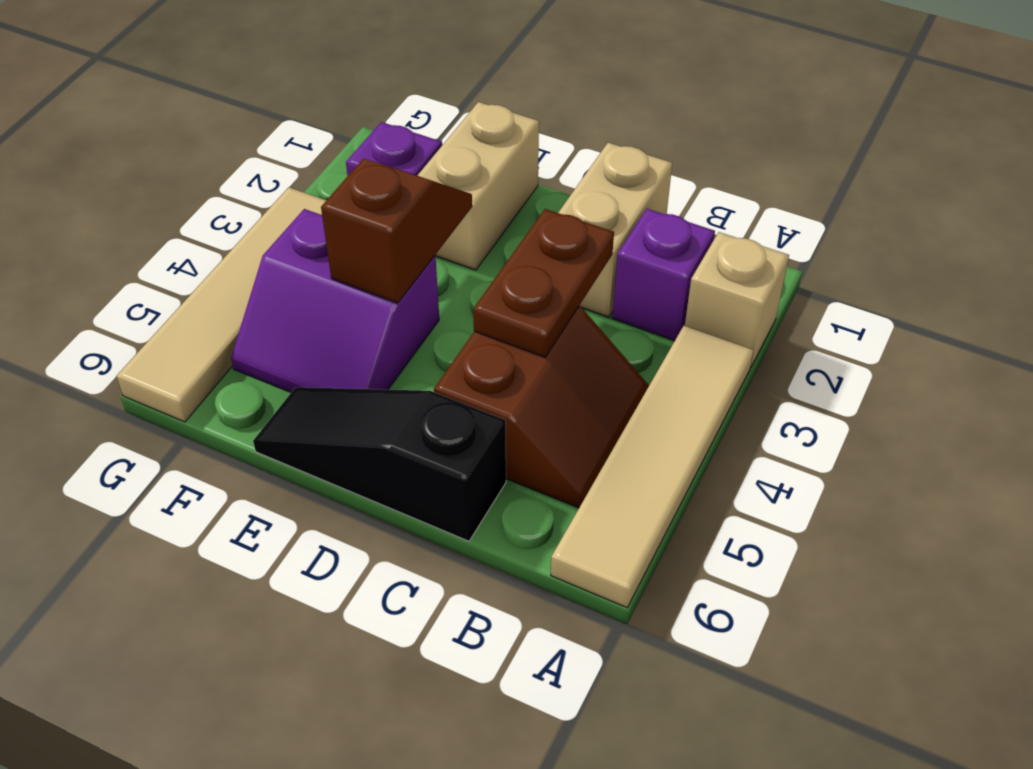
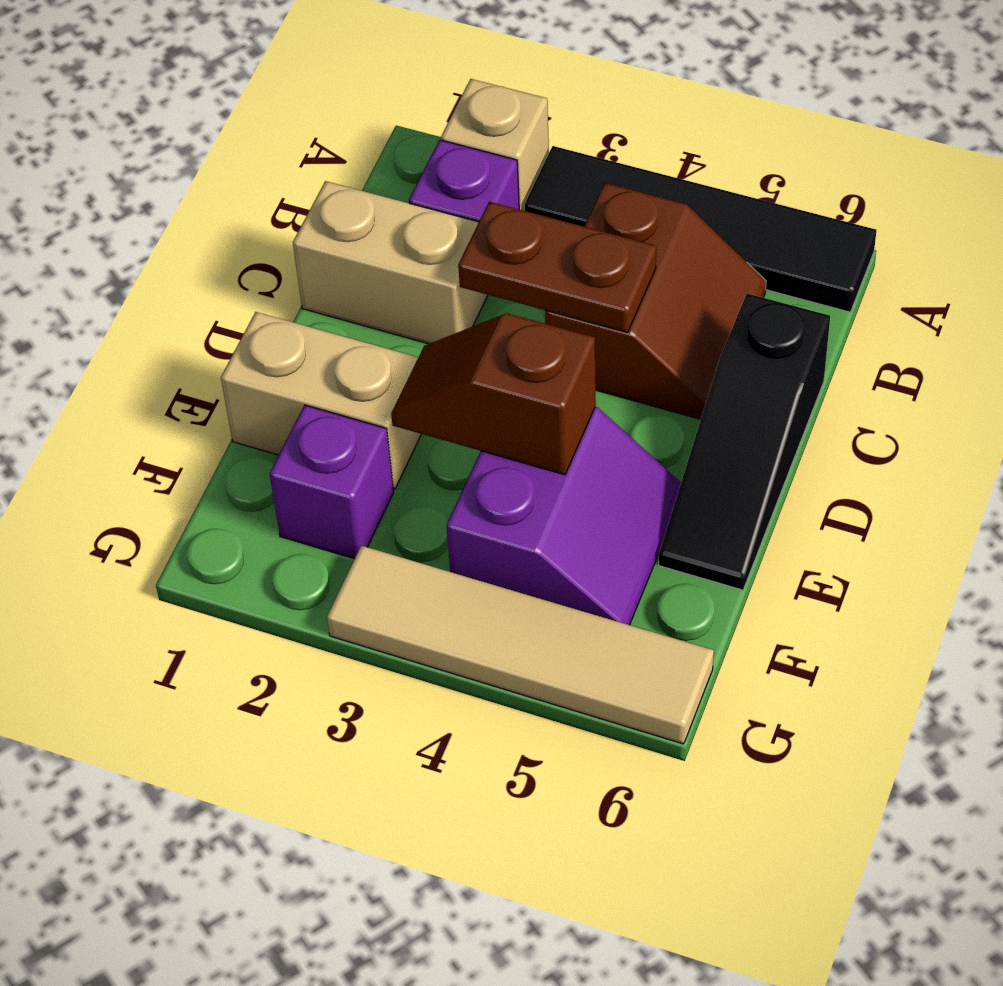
tan 1x4 tile [551,326,754,608] -> black 1x4 tile [525,146,876,312]
brown 2x2 slope [434,306,649,508] -> brown 2x2 slope turned to [545,183,766,419]

